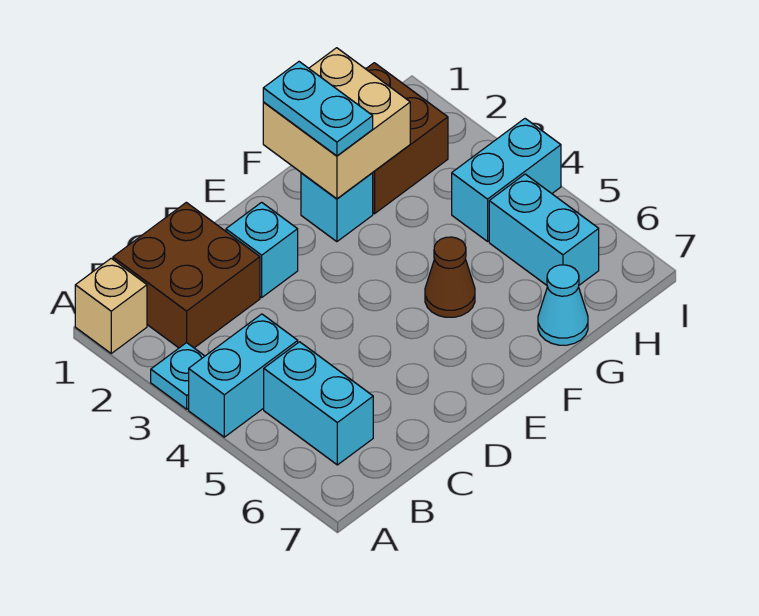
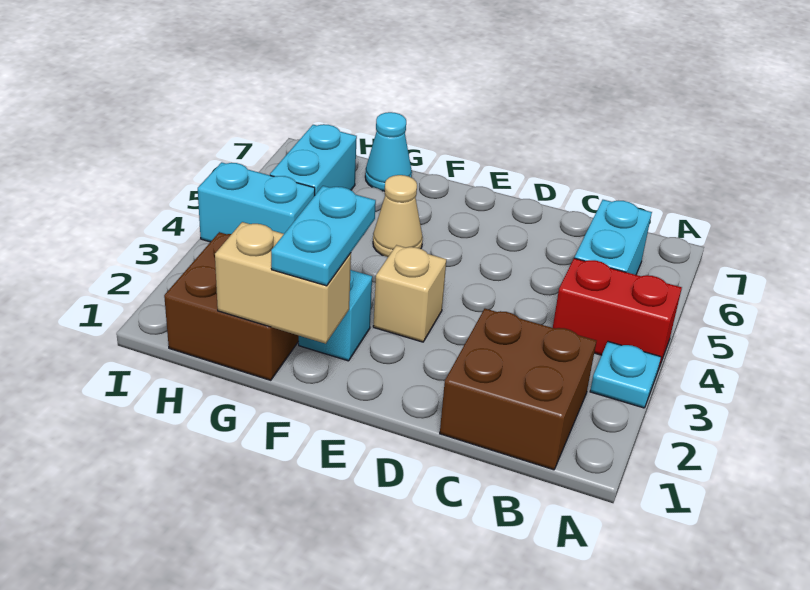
tan 1x1 brick [75,258,147,353] -> tan 1x1 brick moved to [373,245,446,342]
cyan 1x2 brick [189,314,298,437] -> red 1x2 brick [553,258,682,370]
cyan 1x1 brick [226,202,298,297] -> none
tan 2x2 brick [263,48,410,199] -> tan 1x2 brick [215,222,351,344]
brown 1x1 cone [425,237,475,317] -> tan 1x1 cone [373,175,423,257]

